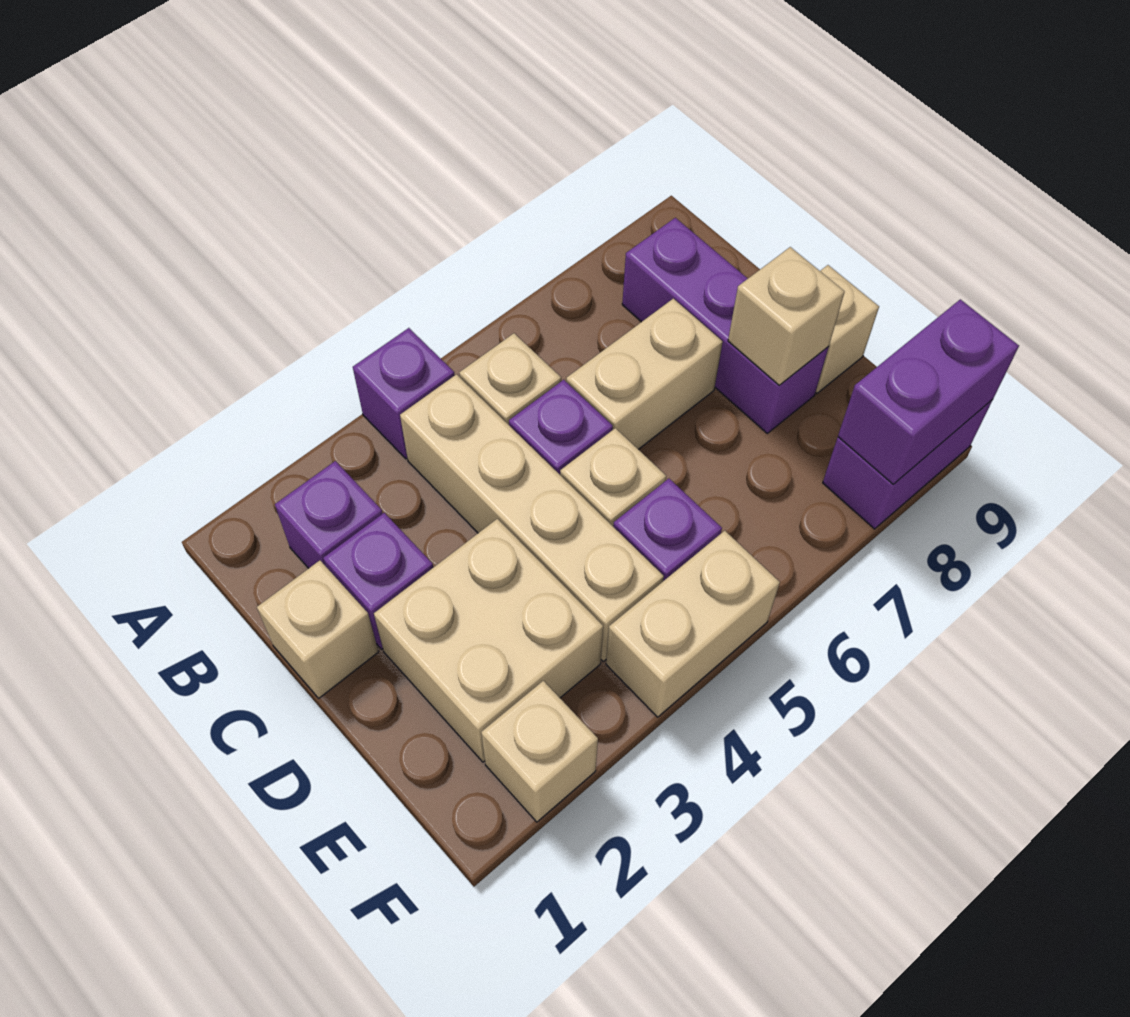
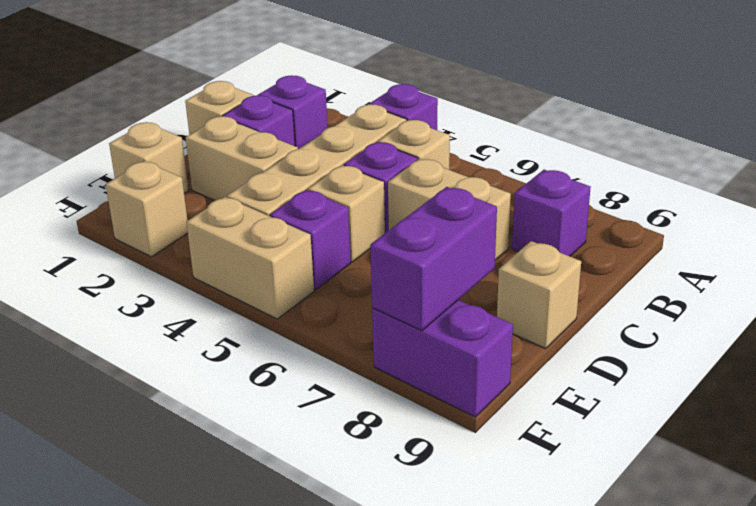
purple 1x3 brick [622,218,829,433] -> purple 1x1 brick [512,170,591,256]
tan 2x2 brick [374,519,603,762] -> tan 1x2 brick [186,116,298,201]
tan 1x1 brick [728,247,845,385] -> tan 1x1 brick moved to [109,122,189,193]
purple 1x2 brick [838,299,1019,484] -> purple 1x2 brick turned to [370,187,497,331]

